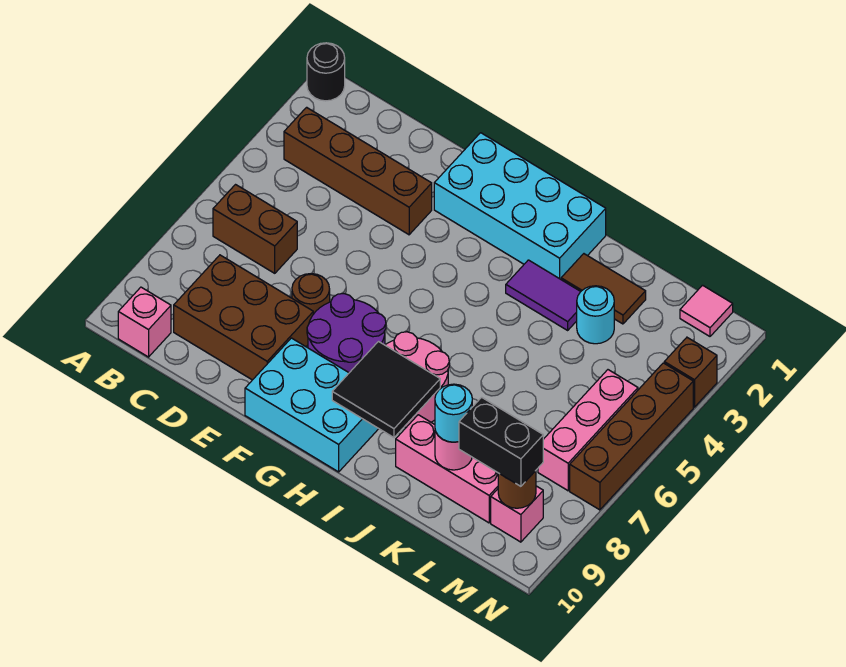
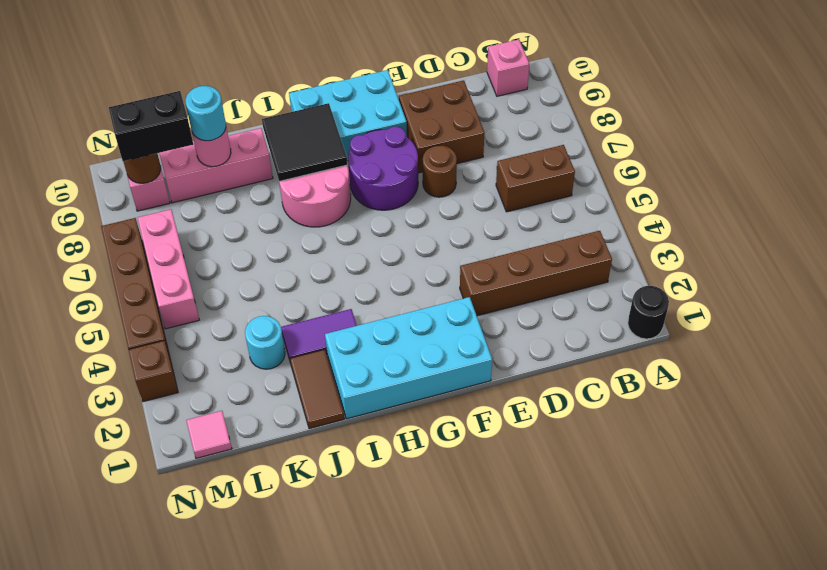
brown 2x3 brick [174,255,313,380] -> brown 2x2 brick [399,80,484,173]
brown 1x2 tile [561,254,646,324] -> brown 1x2 tile turned to [290,349,344,429]

